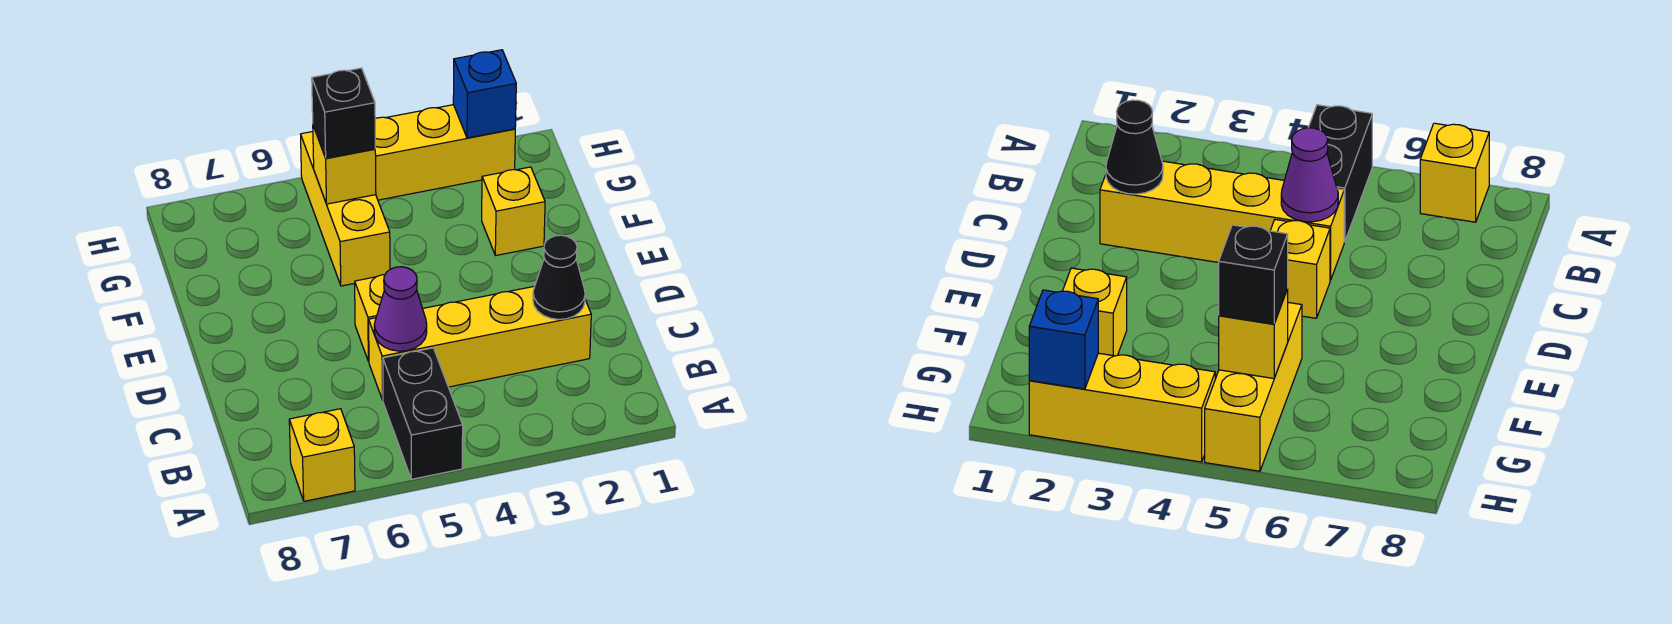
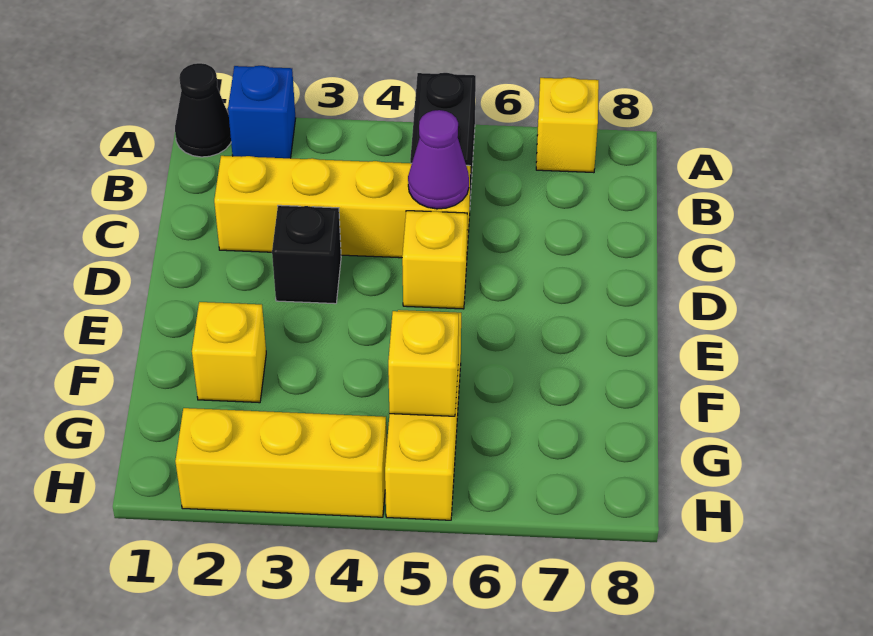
black 1x1 cone [533,235,585,319] -> black 1x1 cone moved to [175,63,231,157]
black 1x1 brick [312,68,375,158] -> black 1x1 brick moved to [272,205,341,304]
blue 1x1 brick [453,50,516,138] -> blue 1x1 brick moved to [228,66,296,158]

